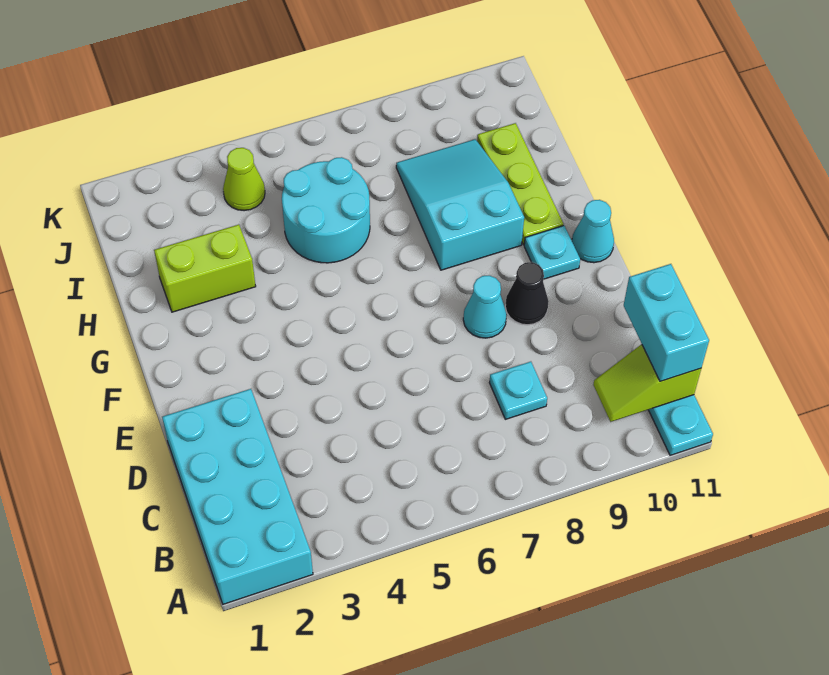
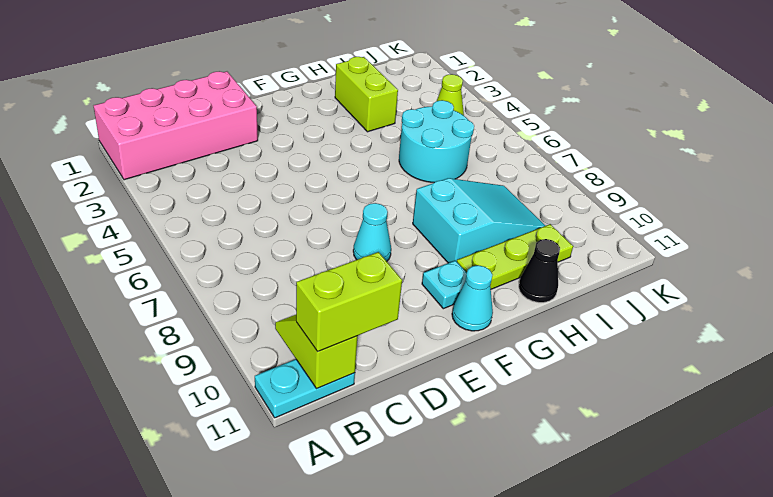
cyan 2x4 brick [162,389,313,604] -> pink 2x4 brick [94,71,258,180]
cyan 1x2 brick [624,264,709,381] -> lime 1x2 brick [296,252,402,351]
cyan 1x1 plate [489,362,547,419] -> none
black 1x1 cone [505,262,549,325] -> black 1x1 cone moved to [519,239,560,303]

